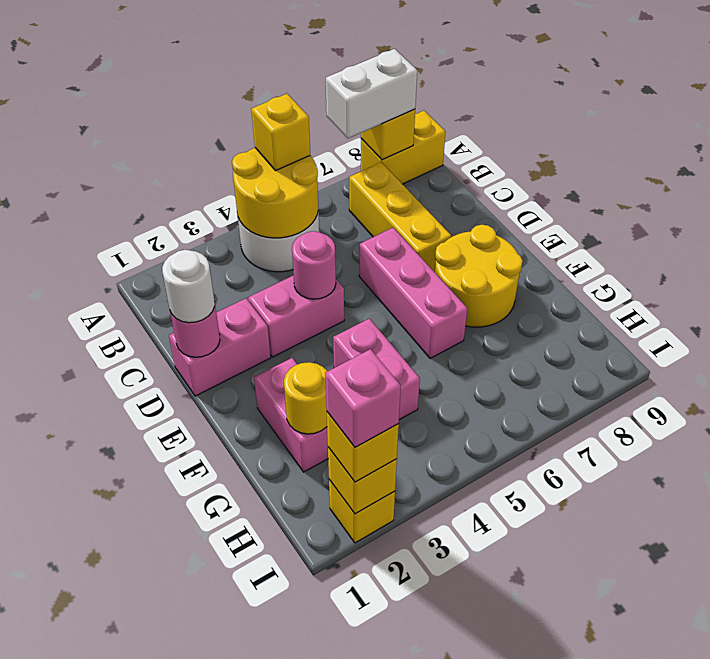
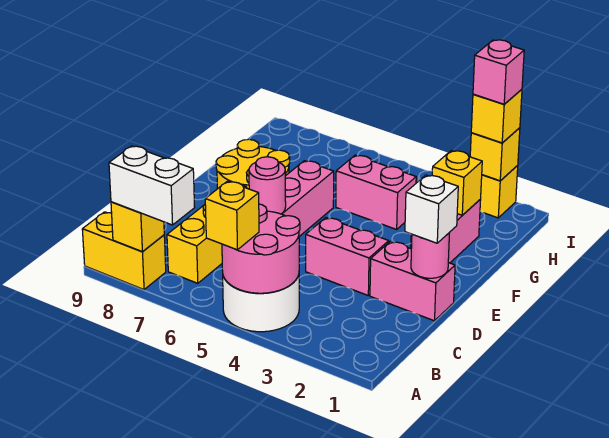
yellow 2x2 round brick [232,148,318,238] -> pink 2x2 round brick [222,204,300,293]
white 1x1 round brick [162,250,215,323] -> white 1x1 brick [405,175,458,243]
pink 1x1 round brick [292,231,336,299] -> pink 1x1 round brick moved to [249,157,286,214]
pink 1x2 brick [333,319,420,420] -> pink 1x2 brick turned to [336,155,416,229]
yellow 1x1 round brick [284,362,327,434] -> yellow 1x1 brick [432,151,482,215]

